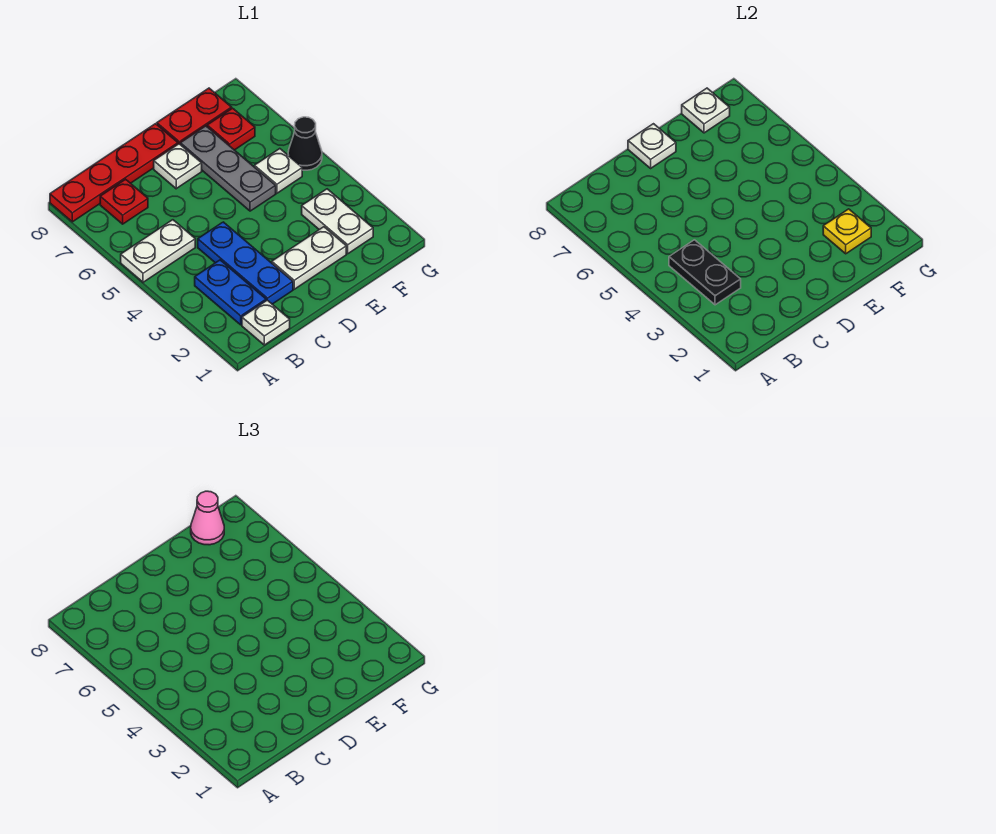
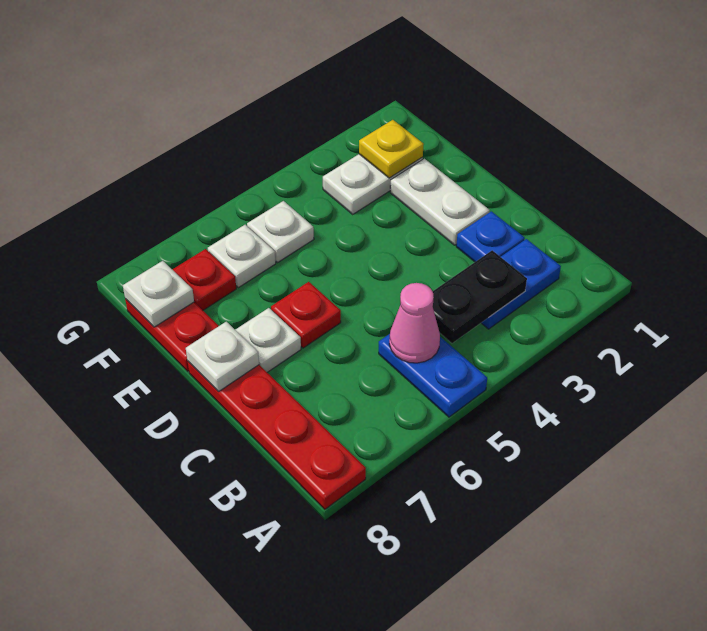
white 1x2 plate [121,220,195,282] -> blue 1x2 plate [379,334,487,417]
white 1x1 plate [242,300,290,345] -> white 1x1 plate moved to [208,225,276,288]
red 1x1 plate [100,179,148,224] -> red 1x1 plate moved to [271,282,341,348]
blue 1x3 plate [198,222,293,304] -> blue 1x1 plate [456,211,525,262]
grey 1x3 plate [180,126,276,211] -> none
pink 1x1 cone [191,491,224,545] -> pink 1x1 cone moved to [389,283,440,363]
black 1x1 cone [288,117,322,170] -> none

